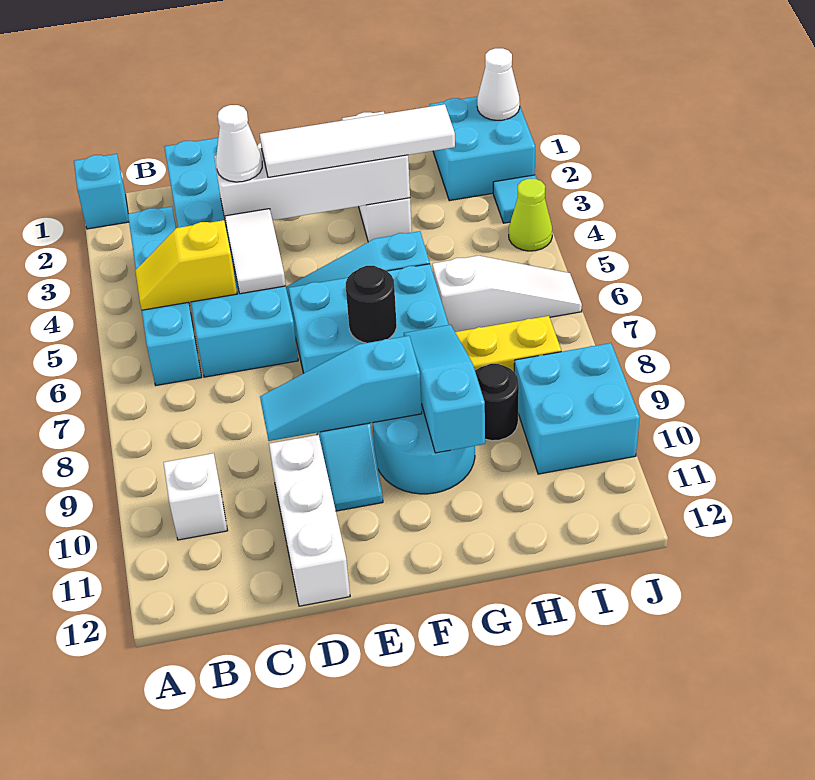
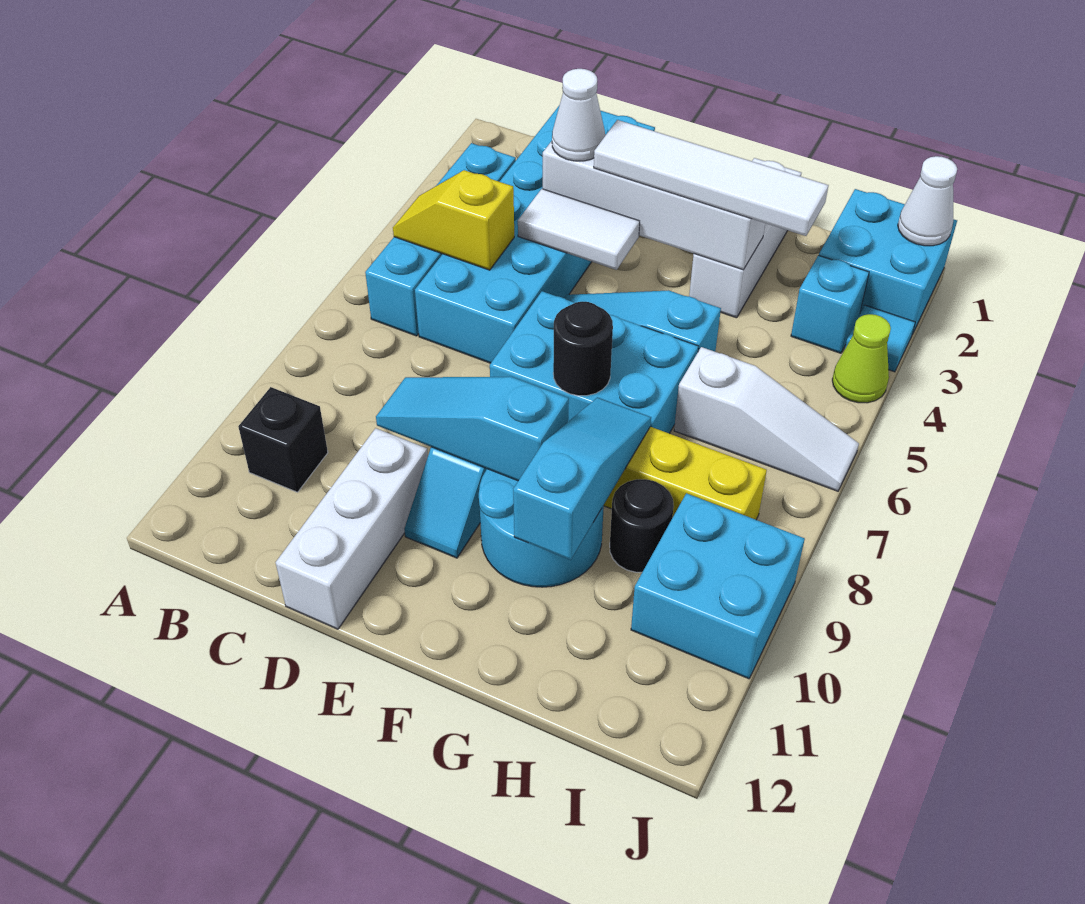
cyan 1x1 brick [74,154,129,229] -> cyan 1x1 brick moved to [791,255,869,353]
white 1x1 brick [164,453,228,540] -> black 1x1 brick [238,387,328,492]
white 1x2 tile [225,209,286,294] -> white 1x2 tile turned to [518,189,640,270]

